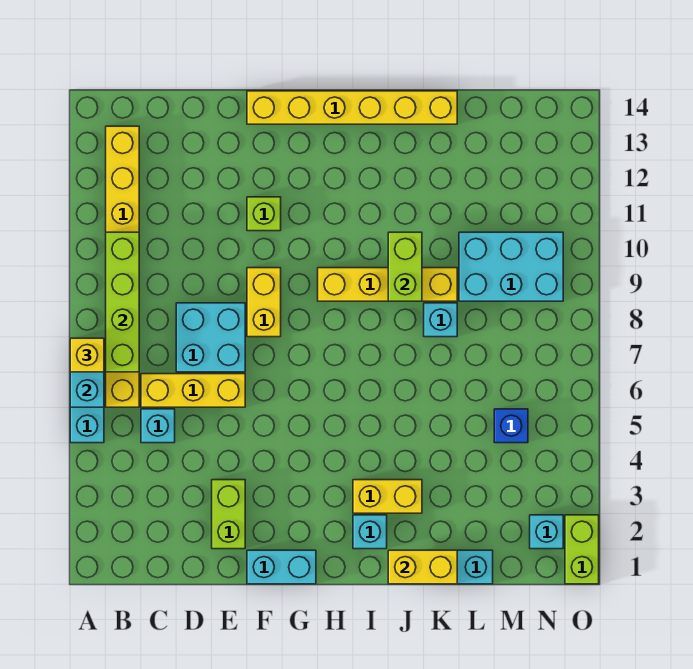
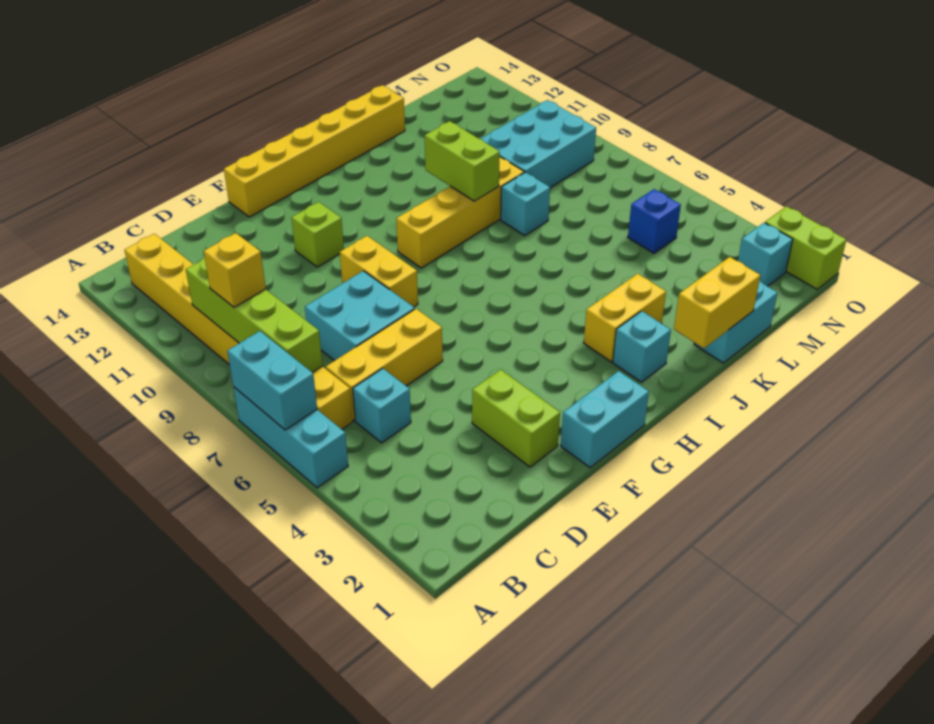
yellow 1x1 brick [70,338,104,372] -> yellow 1x1 brick moved to [204,233,266,307]

